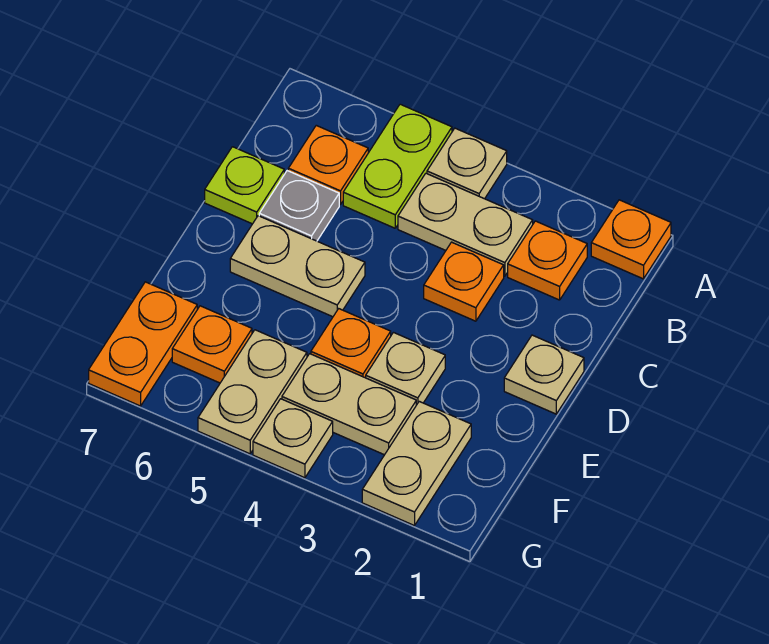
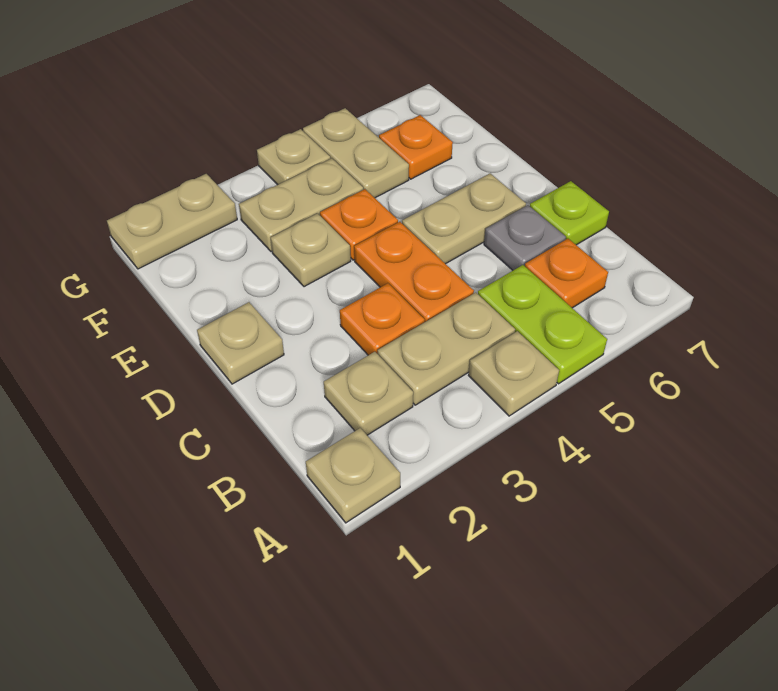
orange 1x1 plate [591,200,671,279] -> tan 1x1 plate [306,428,400,523]
orange 1x1 plate [508,221,587,300] -> tan 1x1 plate [324,352,413,435]
tan 1x2 plate [362,401,471,526] -> tan 1x2 plate turned to [107,174,237,269]
orange 1x2 plate [89,282,197,406] -> orange 1x2 plate moved to [354,222,474,322]

